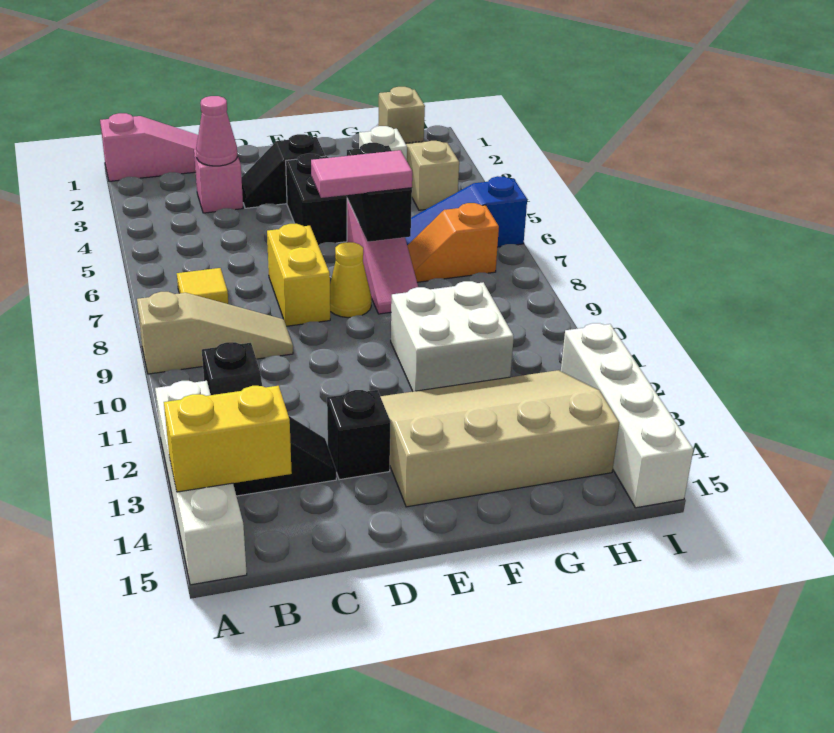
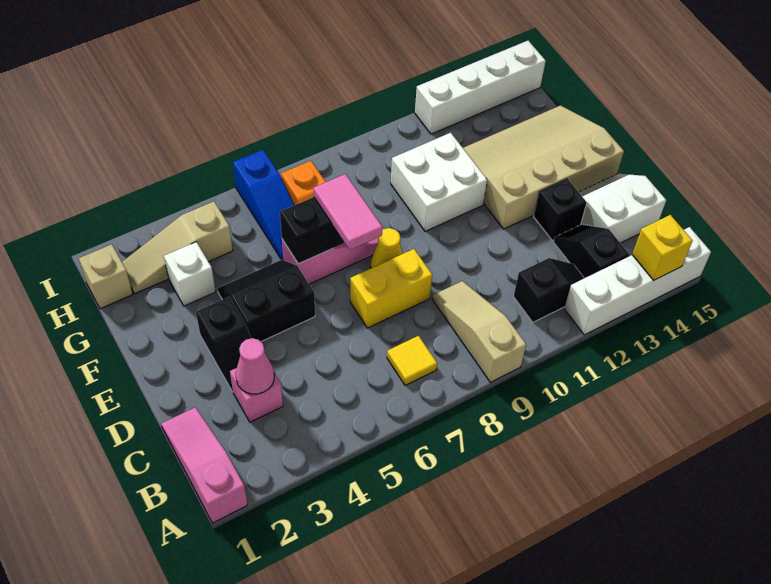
yellow 1x2 brick [164,386,292,492] -> yellow 1x1 brick [632,215,693,281]
none -> white 2x2 slope [579,174,666,243]
tan 3x4 slope [380,370,619,507] -> tan 3x4 slope turned to [463,106,624,229]

